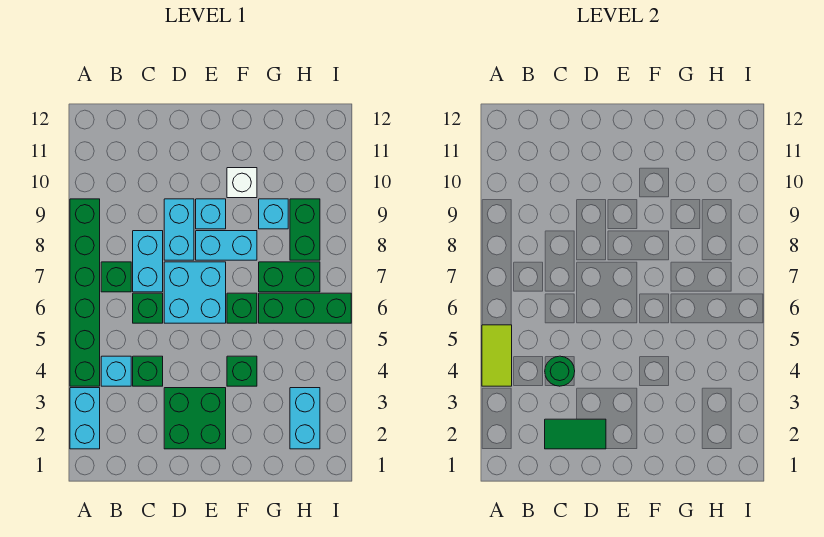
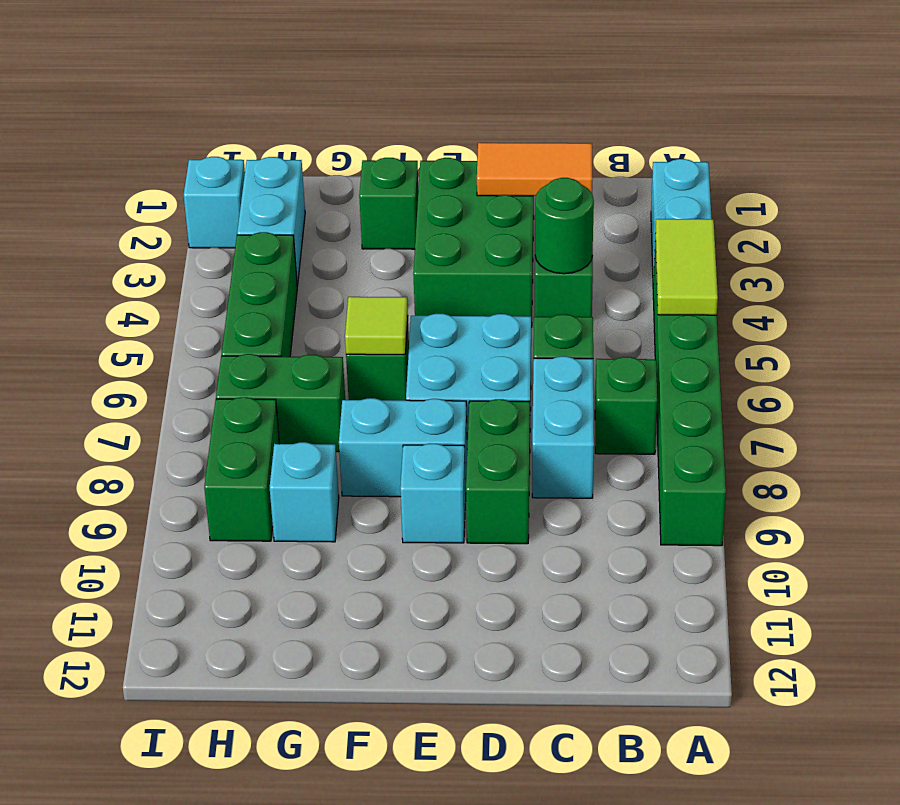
cyan 1x1 brick [101,356,131,386] -> cyan 1x1 brick moved to [184,157,245,248]
green 1x2 tile [545,419,606,449] -> orange 1x2 tile [477,143,592,196]
green 2x2 brick [164,388,226,449] -> green 2x3 brick [413,158,534,327]
cyan 1x2 brick [164,199,194,260] -> green 1x2 brick [466,399,530,544]
green 1x1 brick [227,356,257,386] -> green 1x1 brick moved to [359,158,418,249]
none -> lime 1x1 tile [345,297,408,355]
white 1x1 brick [227,168,257,198] -> none
green 1x3 brick [259,293,351,323] -> green 1x3 brick turned to [221,232,297,357]

